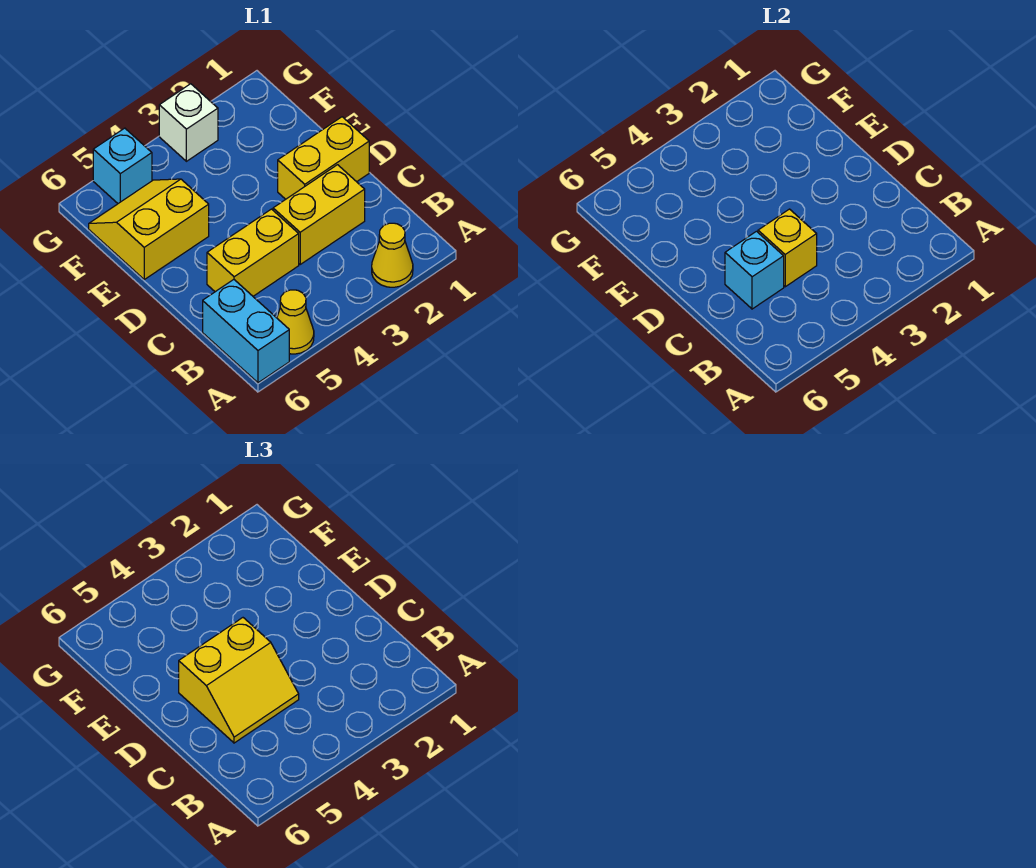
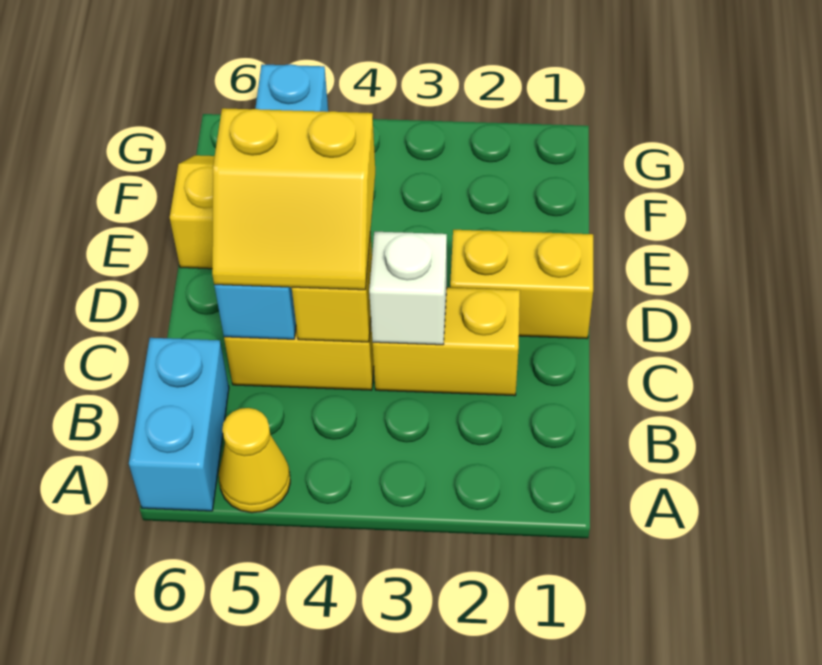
yellow 1x1 cone [372,223,413,287] -> none
white 1x1 brick [159,84,218,161] -> white 1x1 brick moved to [369,232,447,345]

